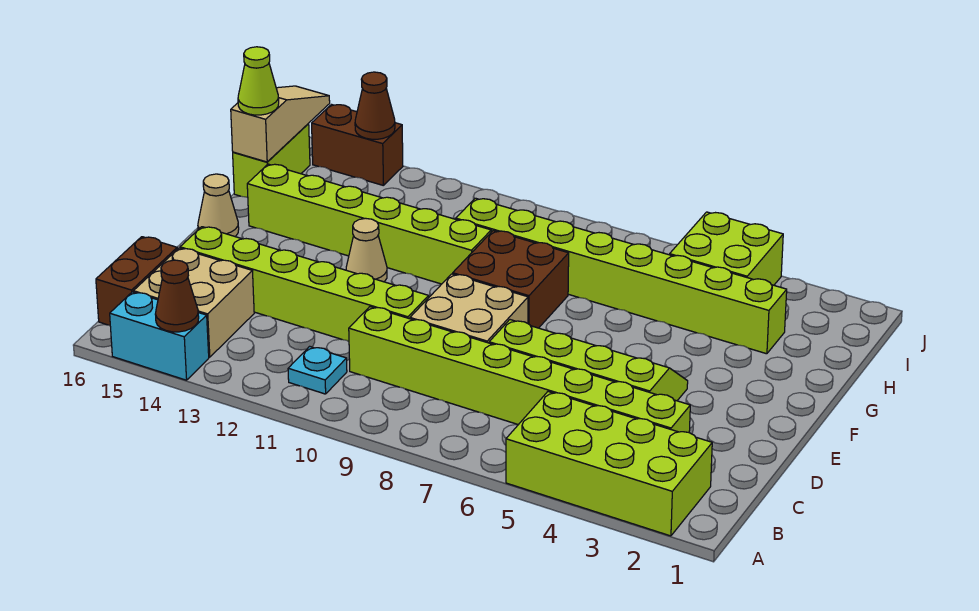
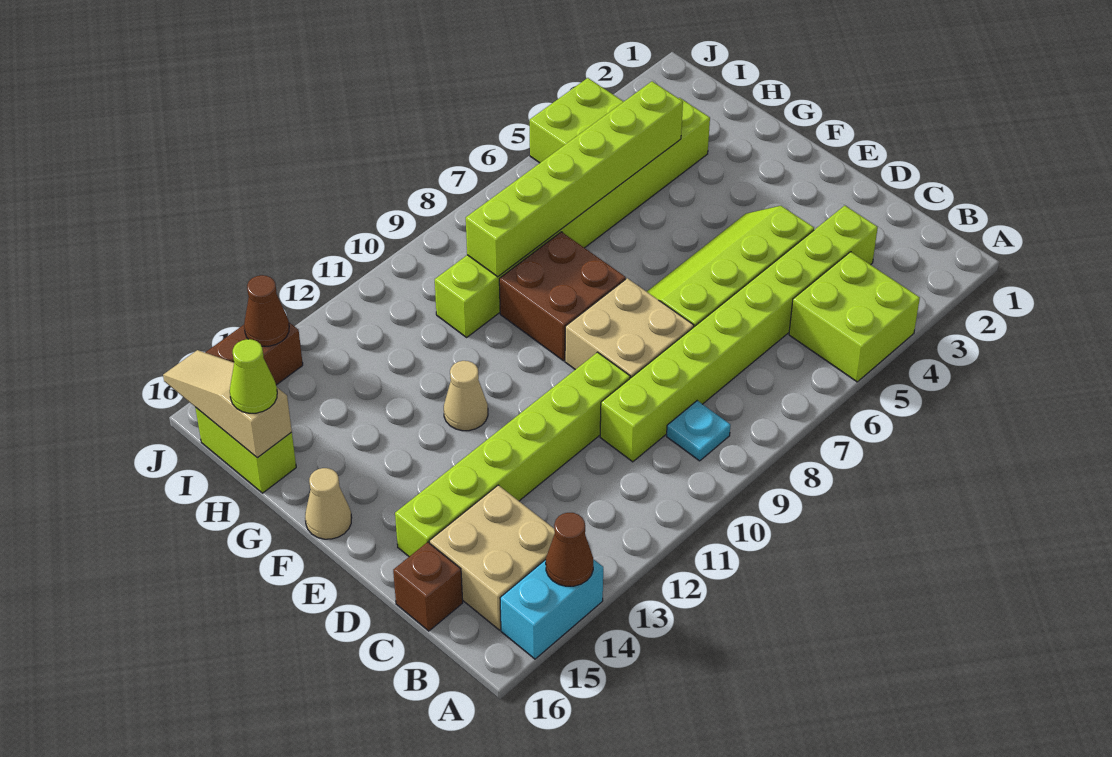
lime 2x4 brick [506,392,712,536] -> lime 2x2 brick [789,252,920,382]
cyan 1x1 plate [288,346,347,394] -> cyan 1x1 plate moved to [667,401,730,461]
brown 1x2 brick [96,237,177,325] -> brown 1x1 brick [393,542,463,631]
lime 1x6 brick [247,164,491,284] -> lime 1x6 brick moved to [466,81,683,277]

